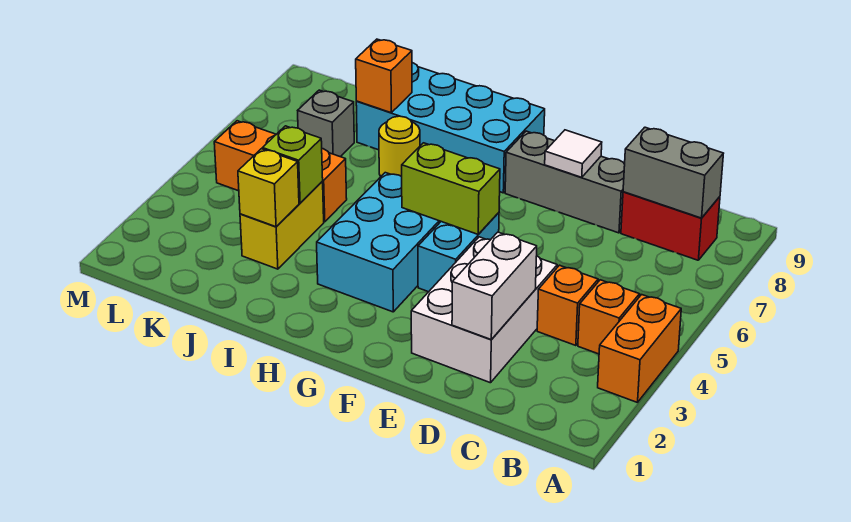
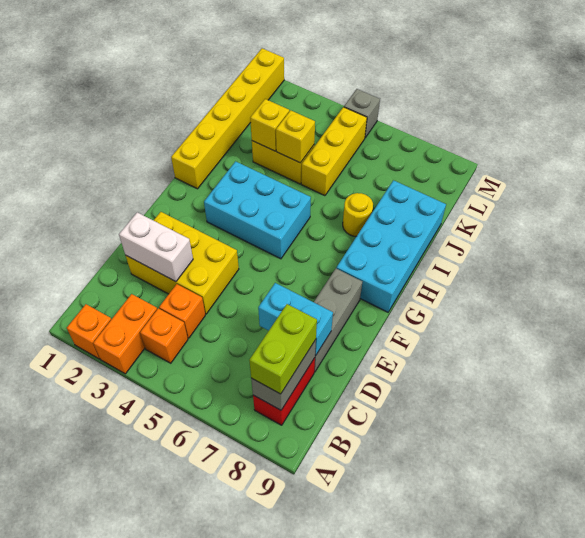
orange 1x2 brick [598,295,681,403] -> orange 1x2 brick turned to [93,294,157,374]
white 2x3 brick [411,237,557,383] -> yellow 2x3 brick [126,212,239,314]
white 1x1 tile [545,130,602,177] -> none
cyan 1x2 brick [418,213,499,292] -> cyan 1x2 brick moved to [258,283,333,356]
lime 1x2 brick [402,143,500,234] -> lime 1x2 brick moved to [249,304,317,394]
none -> yellow 1x6 brick [171,48,284,189]
lime 1x1 brick [262,126,323,203] -> yellow 1x1 brick [276,110,315,163]
orange 1x3 brick [214,121,347,222] -> yellow 1x3 brick [301,107,367,196]
orange 1x1 brick [356,39,412,113] -> orange 1x1 brick moved to [67,304,111,359]
grey 1x1 brick [298,90,354,157] -> grey 1x1 brick moved to [344,89,380,138]

